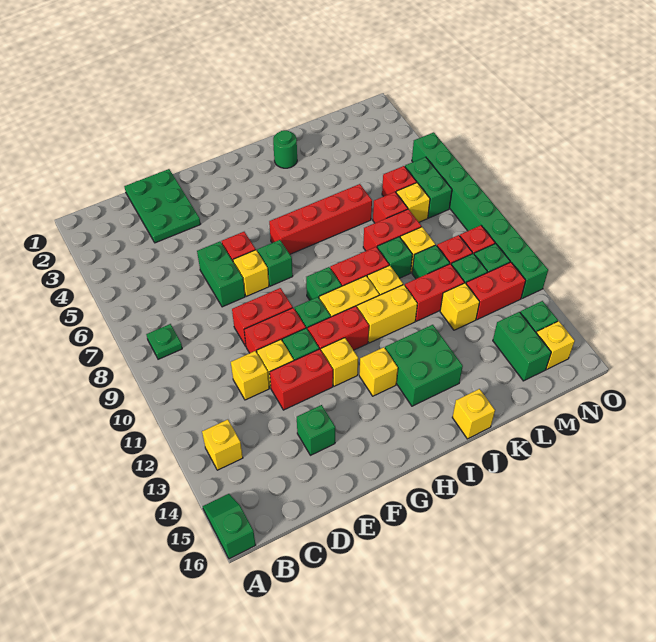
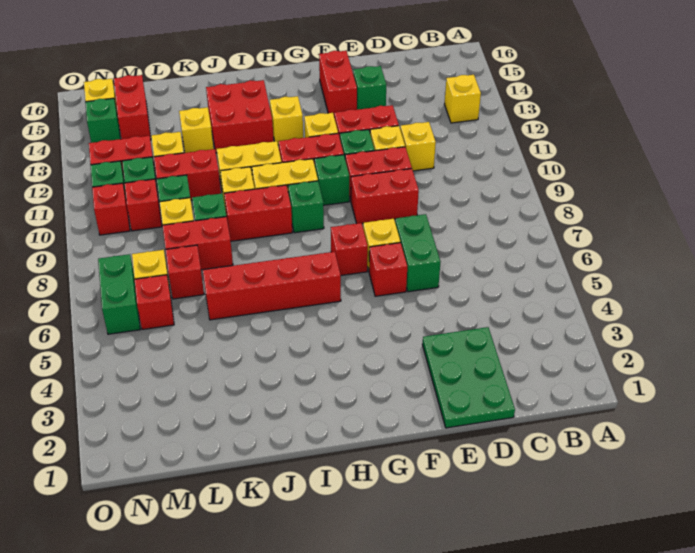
green 1x2 slope [203,494,256,559] -> none
green 1x1 plate [146,324,182,359] -> none
none -> red 1x2 brick [319,51,357,115]
green 1x1 brick [257,240,293,286] -> red 1x1 brick [331,223,368,275]
green 2x2 brick [385,325,463,406] -> red 2x2 brick [206,80,274,153]
green 1x1 round brick [273,130,297,168] -> none
yellow 1x1 brick [452,389,495,439] -> yellow 1x1 brick moved to [179,107,214,153]
green 1x2 brick [493,312,551,381] -> red 1x2 brick [114,75,151,140]
green 1x8 brick [412,132,548,298] -> none

